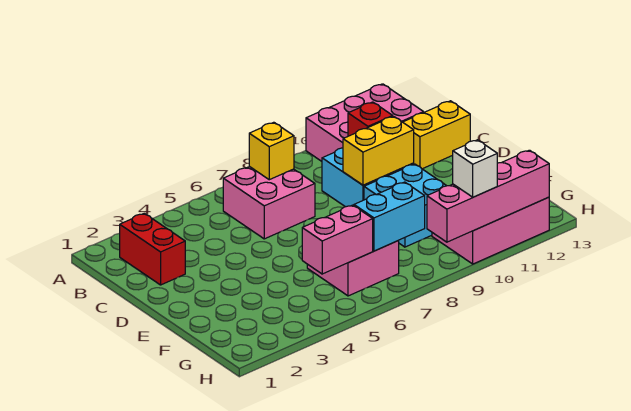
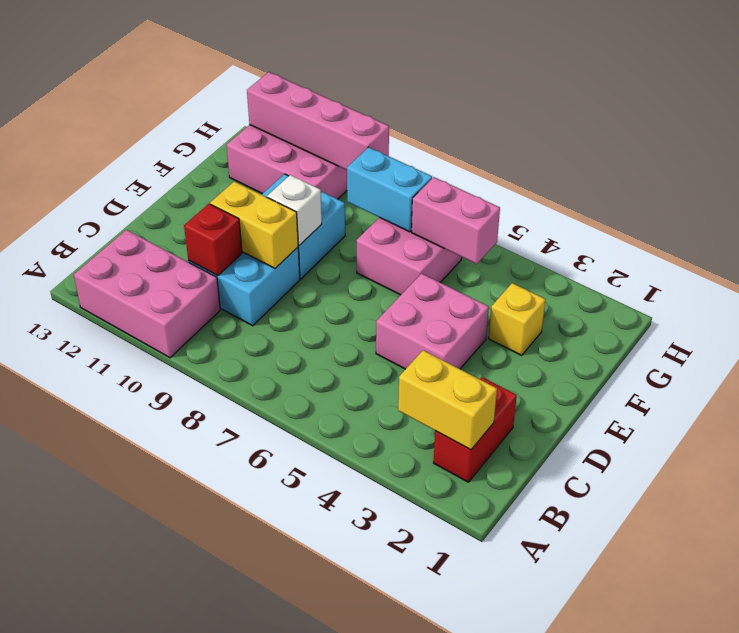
pink 2x2 brick [223,167,315,239] -> pink 2x2 brick moved to [376,274,489,369]
yellow 1x1 brick [249,122,294,180] -> yellow 1x1 brick moved to [489,283,546,355]
yellow 1x2 brick [403,101,470,169] -> yellow 1x2 brick moved to [398,350,497,450]
white 1x1 brick [453,140,497,197] -> white 1x1 brick moved to [267,175,322,245]

